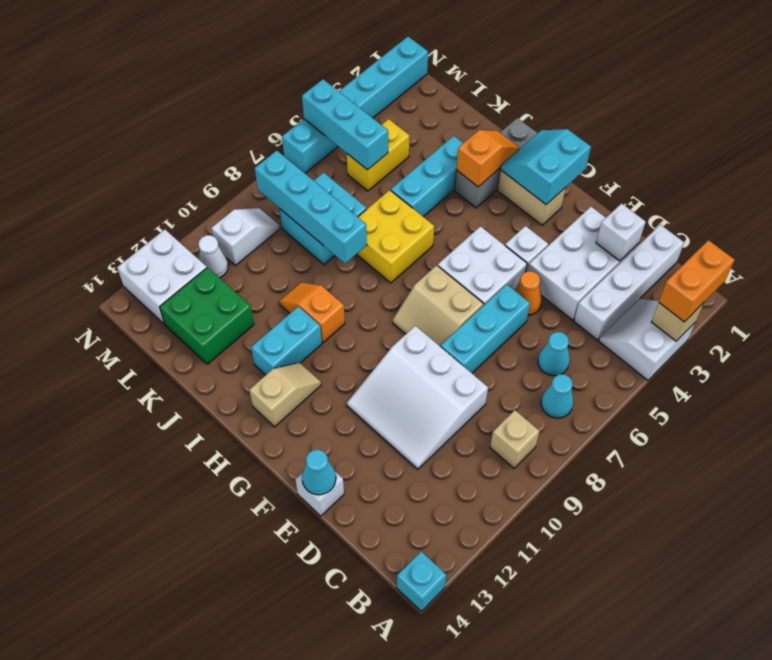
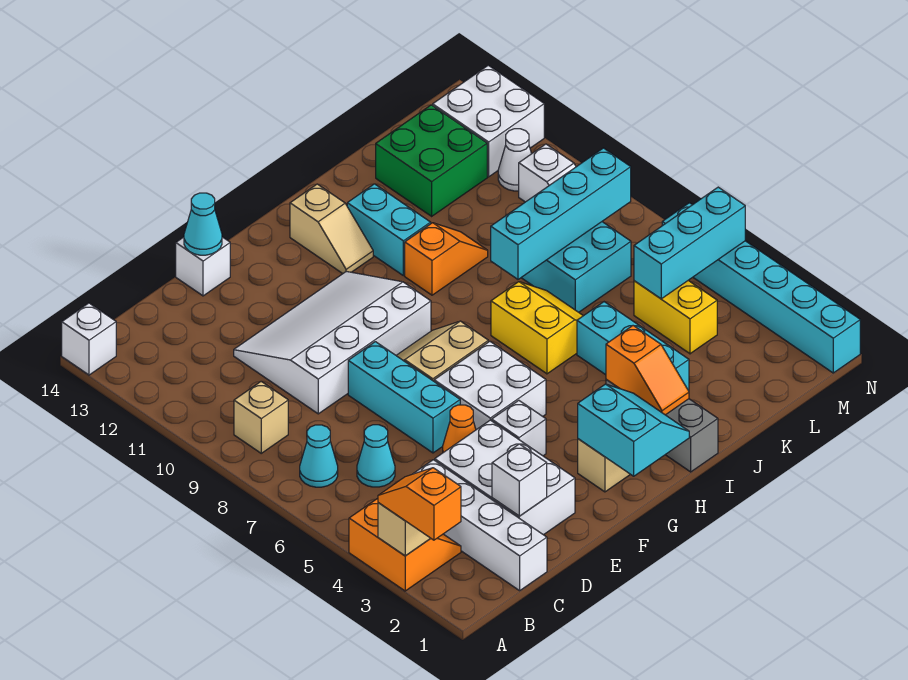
orange 1x2 brick [659,240,735,322] -> orange 1x2 slope [378,468,461,540]
white 2x2 slope [599,299,695,380] -> orange 2x2 slope [349,499,461,591]
cyan 1x1 brick [397,552,446,611] -> white 1x1 brick [62,303,116,375]
white 3x3 slope [347,326,488,469] -> white 3x4 slope [234,271,431,414]
yellow 2x2 brick [357,190,434,283] -> yellow 2x2 slope [491,282,583,374]

